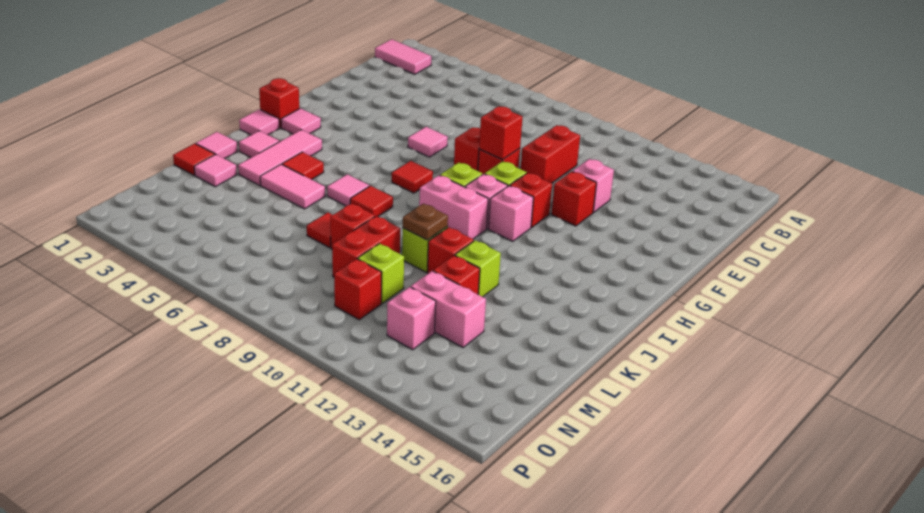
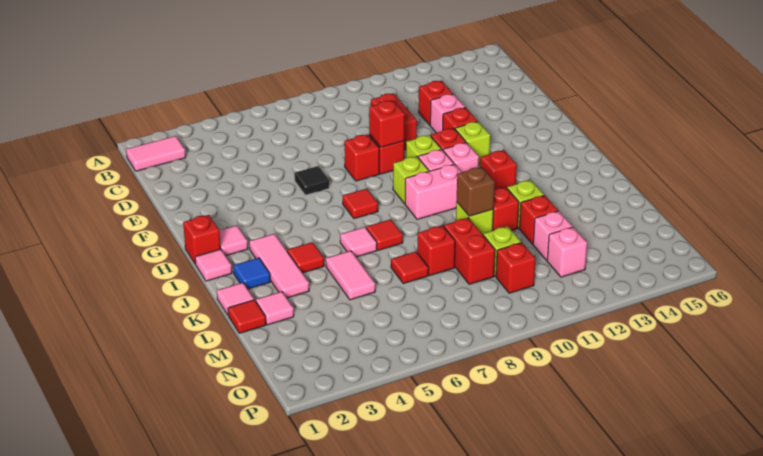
none -> red 1x1 brick [419,81,453,125]
pink 1x1 tile [408,127,448,157] -> black 1x1 tile [294,166,329,195]
none -> lime 1x1 brick [455,122,490,164]
none -> red 1x1 brick [480,150,517,190]
pink 1x1 tile [239,131,280,157] -> blue 1x1 tile [233,258,270,289]
pink 1x2 tile [260,164,325,209] -> pink 1x2 tile turned to [326,251,375,300]
brown 1x1 plate [403,204,448,240] -> brown 1x1 brick [457,167,495,216]
pink 1x2 brick [411,271,486,348] -> pink 1x1 brick [533,211,573,260]

